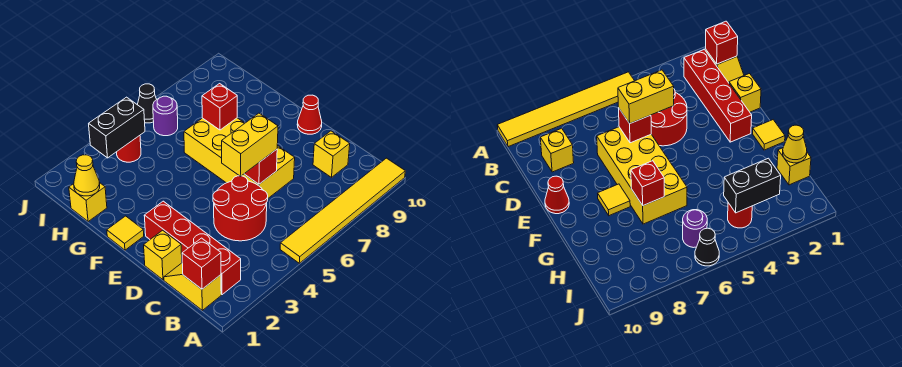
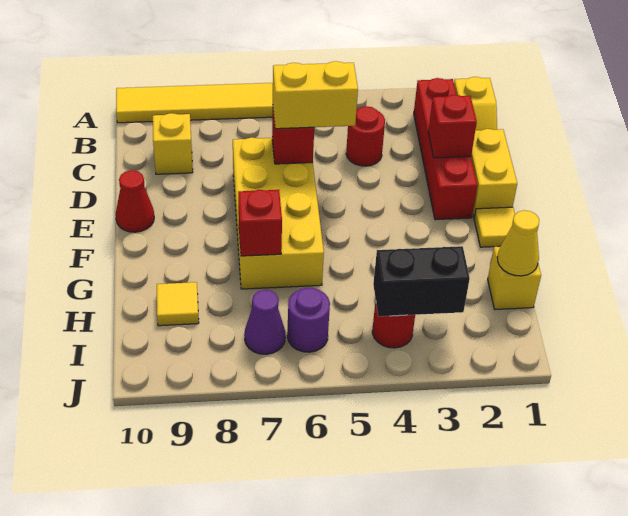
red 1x1 brick [182,238,221,289] -> red 1x1 brick moved to [428,95,477,158]
red 2x2 round brick [213,176,268,241] -> red 1x1 round brick [346,106,385,166]
yellow 1x1 brick [144,230,182,280] -> yellow 1x2 brick [471,129,517,217]
yellow 1x1 tile [598,184,630,216] -> yellow 1x1 tile moved to [157,282,199,326]
none -> purple 1x1 cone [244,290,285,354]
black 1x1 cone [137,84,157,123] -> none

